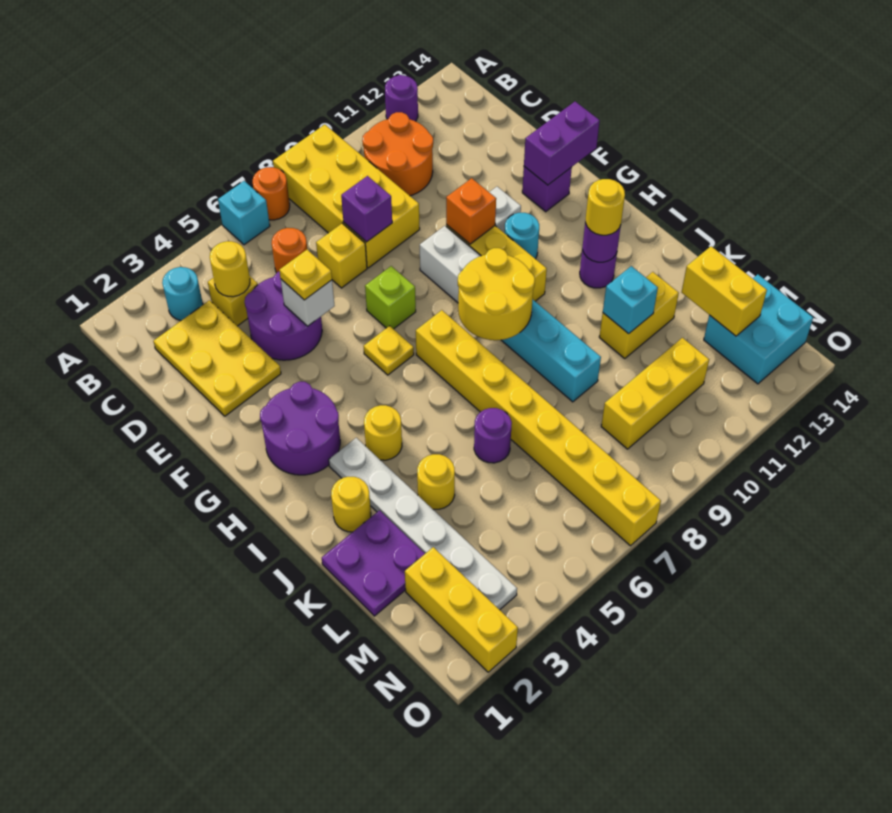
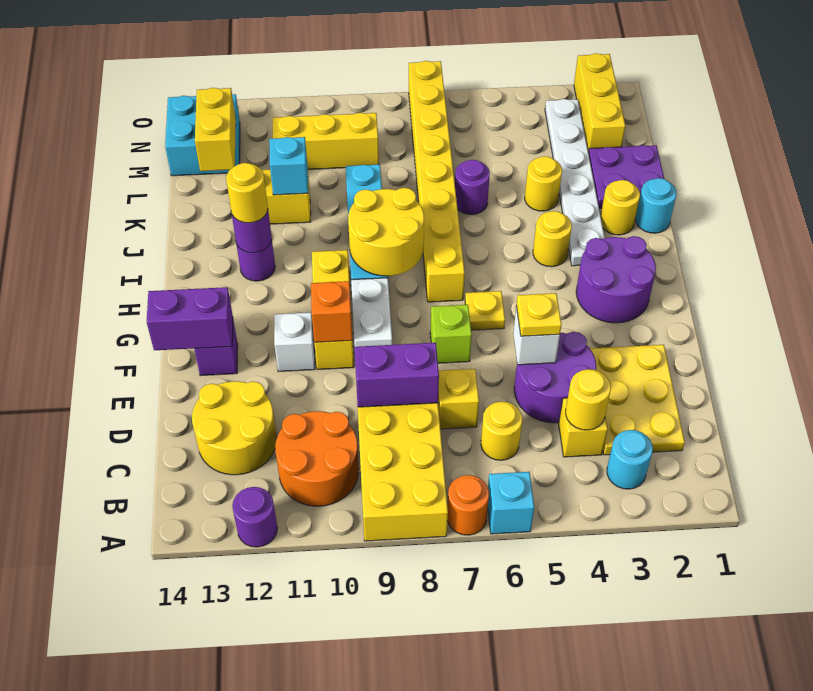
orange 1x1 round brick [272,228,307,273] -> yellow 1x1 round brick [481,402,522,460]
none -> yellow 2x2 round brick [192,381,277,475]
purple 1x1 brick [341,176,392,242] -> purple 1x2 brick [355,343,439,407]
cyan 1x1 round brick [505,213,539,259] -> cyan 1x1 round brick moved to [636,178,676,233]

